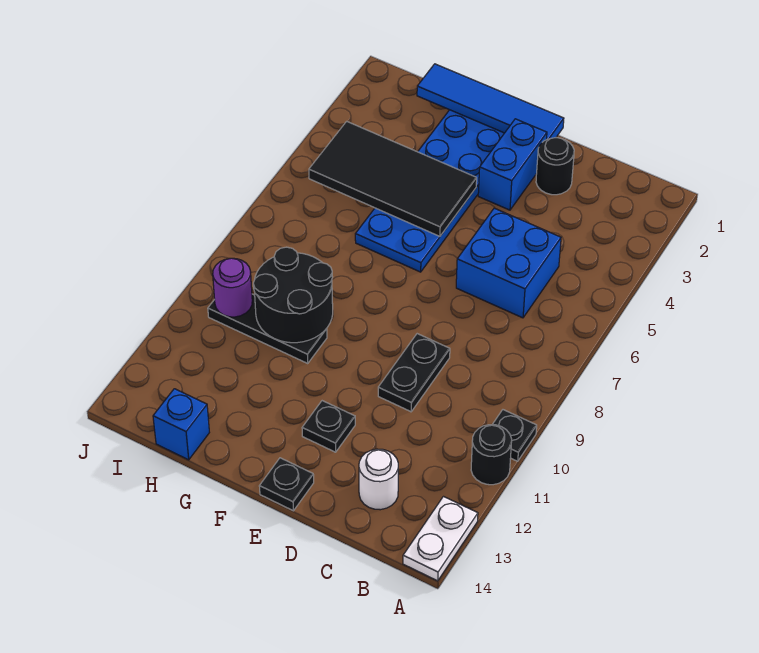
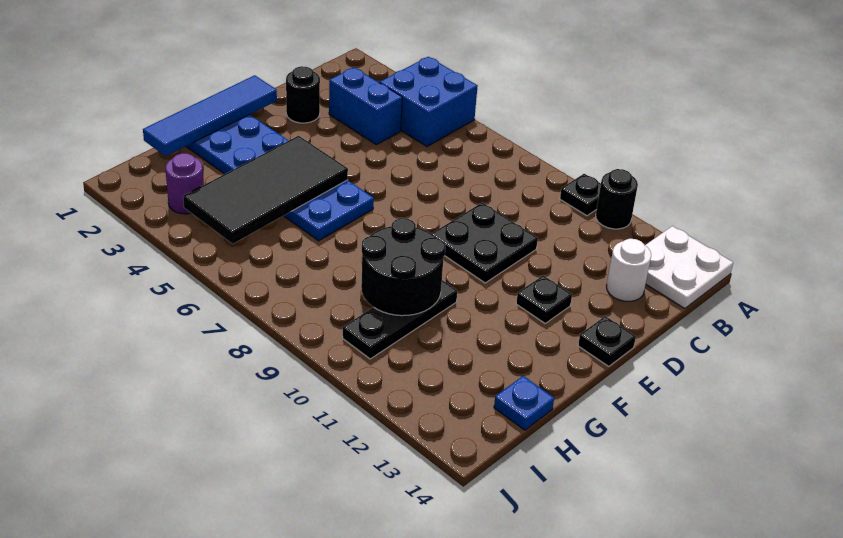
white 1x2 plate [403,497,478,581] -> white 2x2 plate [645,226,733,309]
blue 2x2 brick [456,208,561,318] -> blue 2x2 brick moved to [380,57,478,146]
black 1x2 plate [378,334,450,412] -> black 2x2 plate [432,202,538,283]
blue 1x2 brick [478,119,547,210] -> blue 1x2 brick moved to [329,68,402,145]
blue 1x1 brick [153,389,209,460] -> blue 1x1 plate [494,376,554,430]
purple 1x1 round brick [213,258,252,317] -> purple 1x1 round brick moved to [165,153,204,214]

